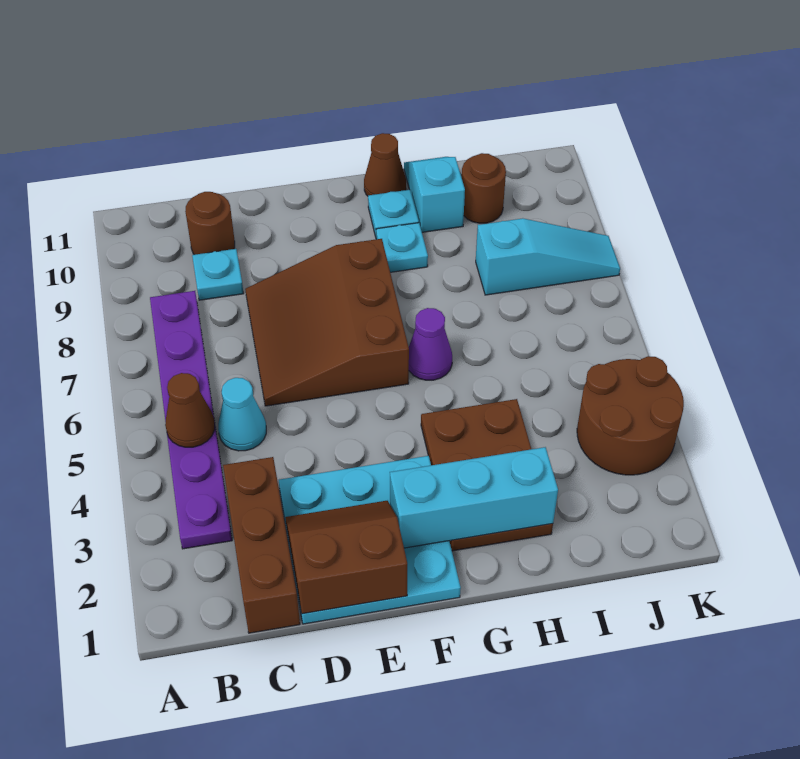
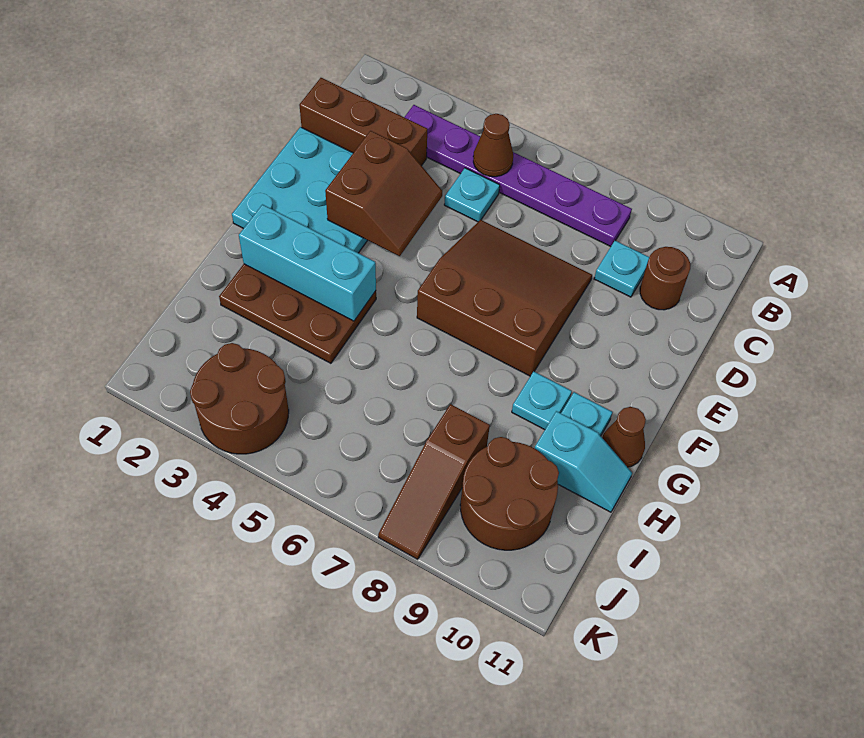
cyan 1x1 cone [218,378,266,451] -> cyan 1x1 plate [444,168,500,222]
brown 2x2 slope [285,501,407,614] -> brown 2x2 slope moved to [325,131,442,256]
cyan 1x3 brick [390,447,558,548] -> cyan 1x3 brick turned to [239,205,376,321]
purple 1x1 cone [409,308,452,380] -> none
cyan 1x3 slope [476,218,620,295] -> brown 1x3 slope [378,404,490,559]
brown 1x1 round brick [462,153,506,223] -> brown 2x2 round brick [460,437,559,550]

